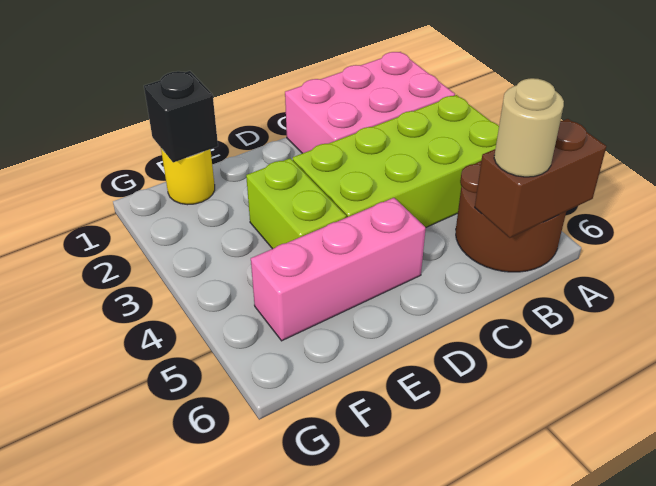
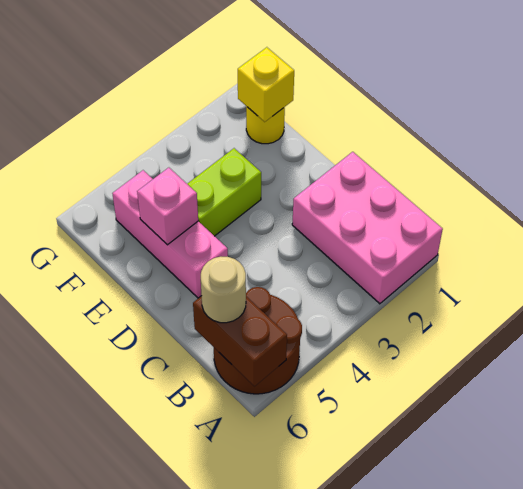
lime 2x4 brick [293,95,499,227] -> none
none -> pink 1x1 brick [137,168,198,245]
black 1x1 brick [144,71,218,163] -> yellow 1x1 brick [238,47,294,122]

